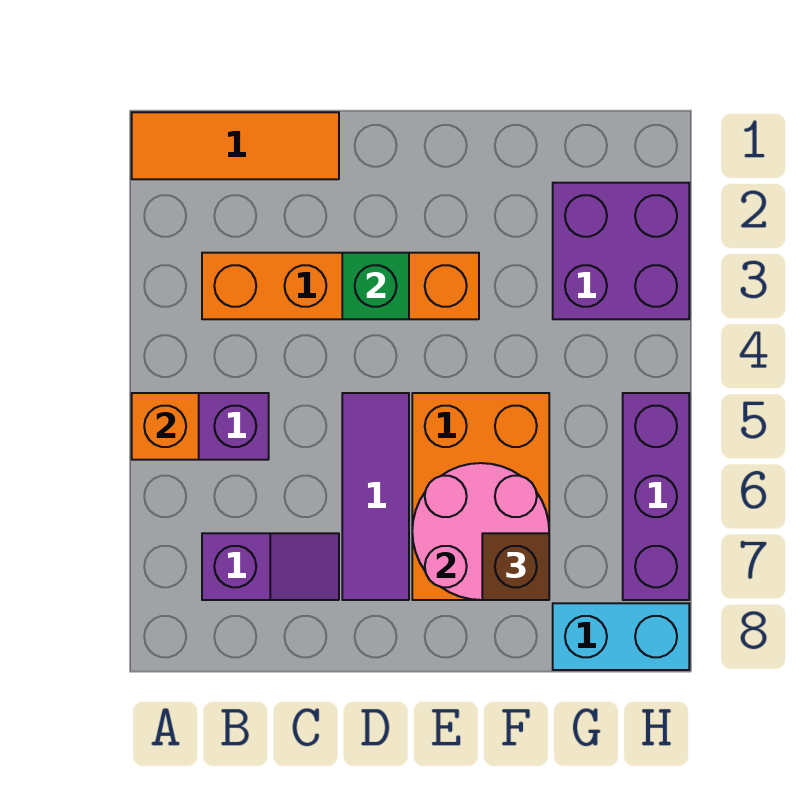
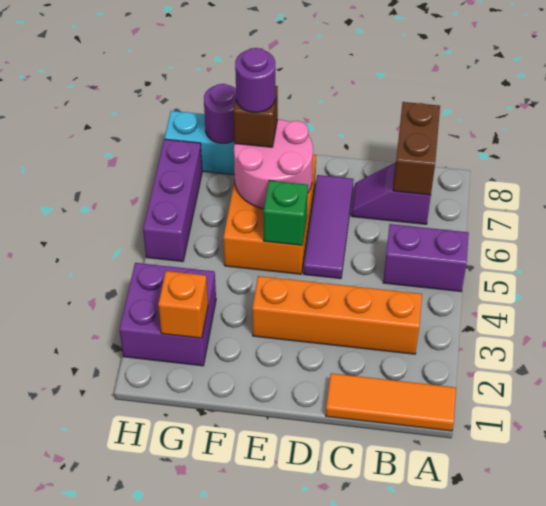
orange 1x1 brick [132,393,199,460] -> orange 1x1 brick moved to [158,271,208,338]
none -> brown 1x2 brick [393,102,440,195]
green 1x1 brick [342,253,409,319] -> green 1x1 brick moved to [264,181,308,245]
none -> purple 1x1 round brick [235,48,275,112]
none -> purple 1x1 round brick [204,84,236,143]

